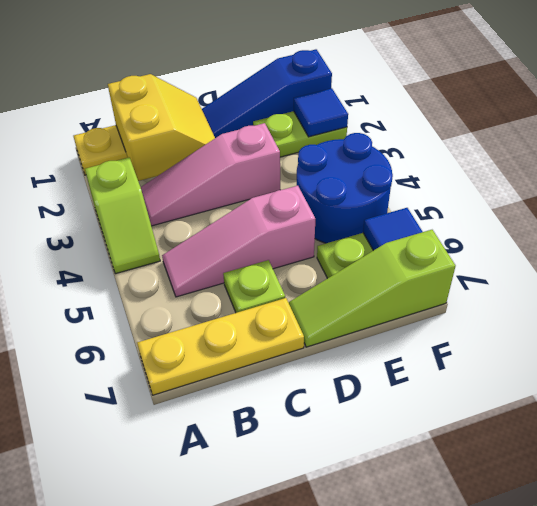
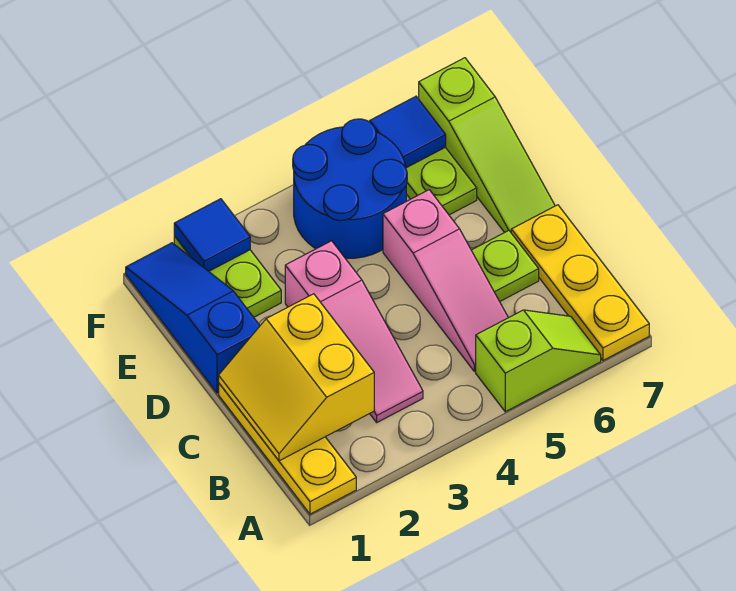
lime 1x2 slope [85,158,160,274] -> lime 1x2 slope moved to [476,310,601,412]
yellow 2x2 slope [108,74,215,181] -> yellow 2x2 slope turned to [219,294,374,461]
blue 1x3 slope [202,49,332,138] -> blue 1x3 slope turned to [126,243,260,393]

